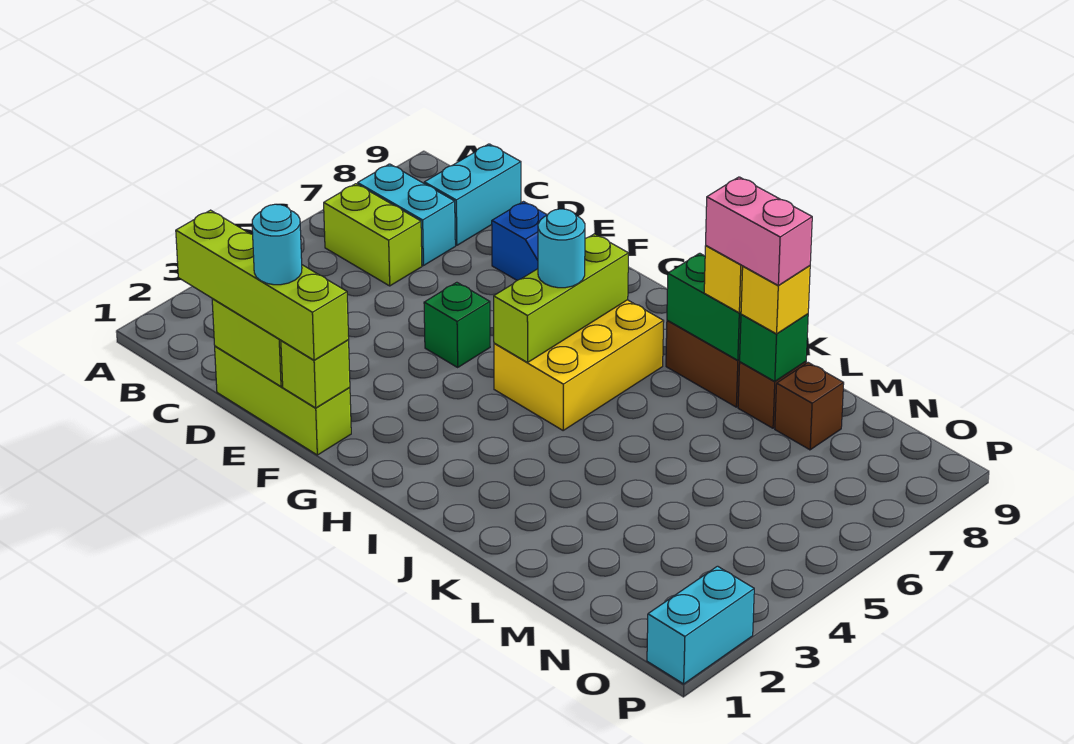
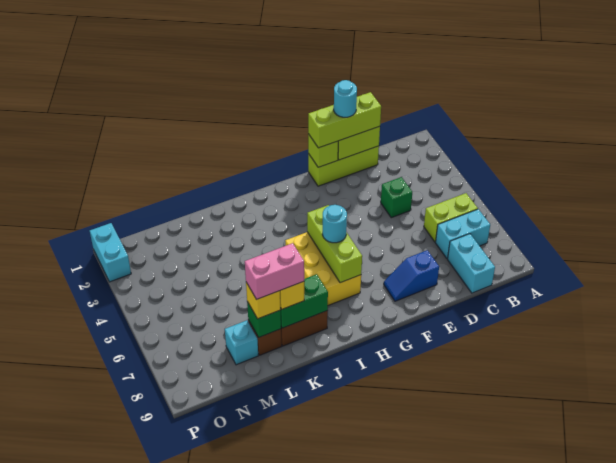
lime 1x4 brick [176,210,349,360] -> lime 1x3 brick [308,92,381,148]
green 1x1 brick [424,282,490,367] -> green 1x1 brick moved to [381,177,412,218]
brown 1x1 brick [775,363,844,450] -> cyan 1x1 brick [225,320,258,365]

